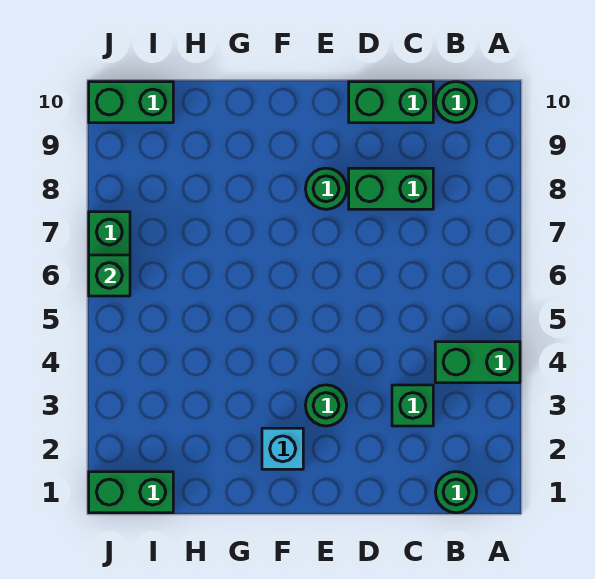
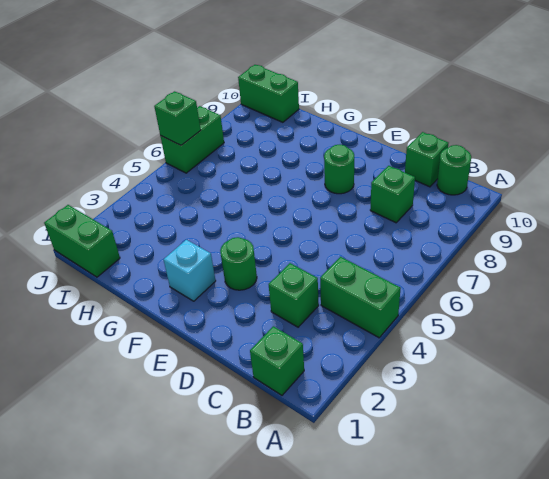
green 1x1 round brick [436,472,477,513] -> green 1x1 brick [250,326,304,395]
green 1x2 brick [349,168,433,209] -> green 1x1 brick [370,166,415,223]
green 1x2 brick [349,82,433,123] -> green 1x1 brick [405,132,448,187]

